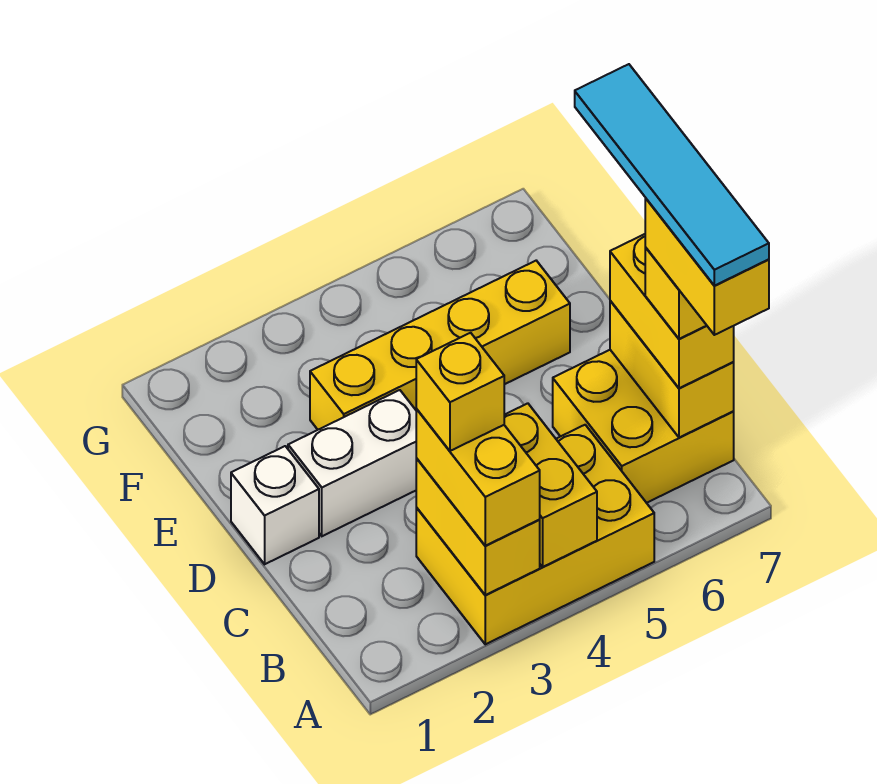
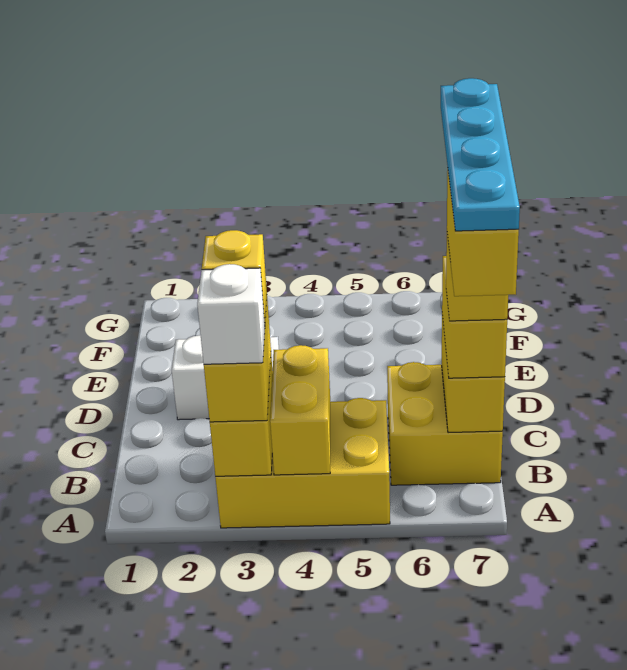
cyan 1x4 tile [575,64,769,286] -> cyan 1x4 plate [441,78,520,231]
white 1x1 brick [231,446,319,564] -> white 1x1 brick moved to [197,264,265,364]
yellow 1x4 brick [310,261,570,430] -> none

